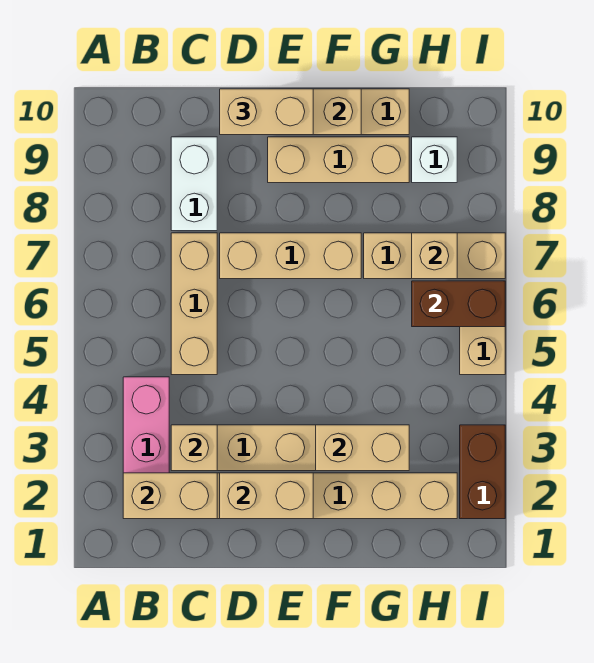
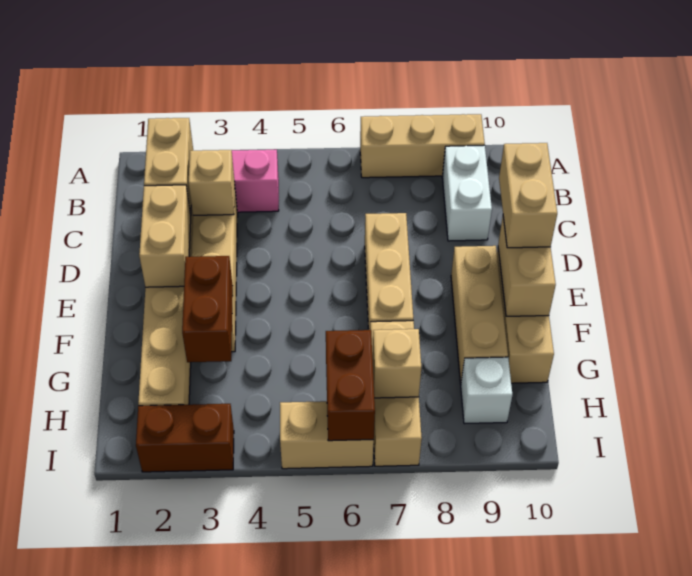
tan 1x3 brick [171,233,217,375] -> tan 1x3 brick moved to [360,114,485,178]
white 1x2 brick [171,137,217,231] -> white 1x2 brick turned to [442,145,492,241]
tan 1x2 brick [316,425,409,471] -> brown 1x2 brick [182,256,233,362]

